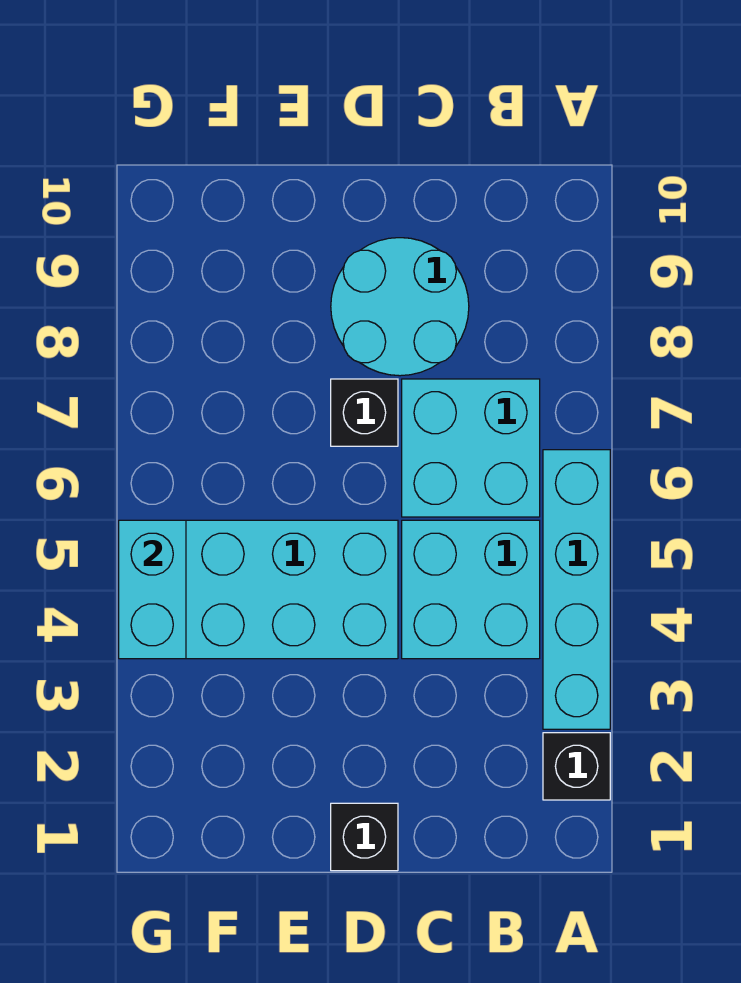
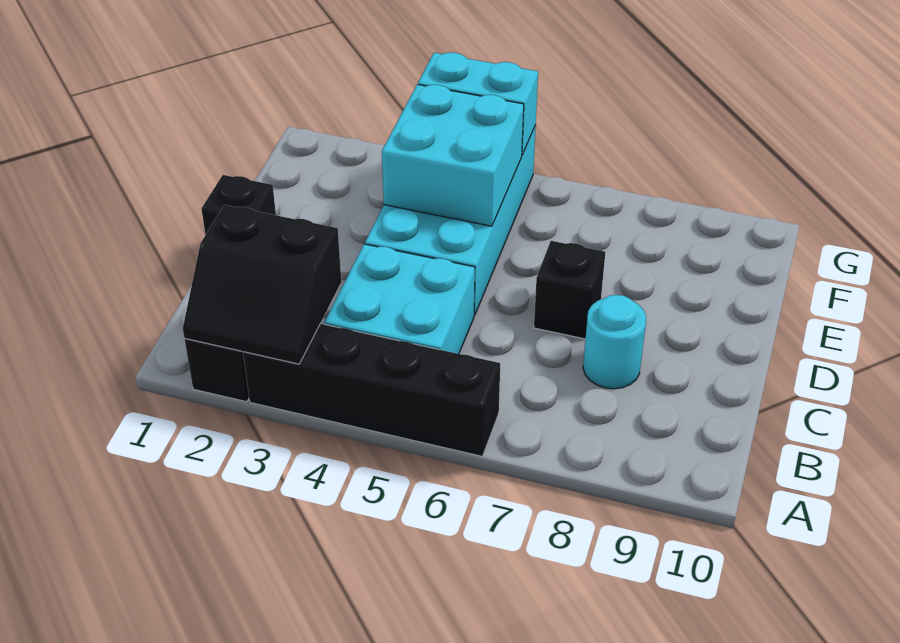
none -> black 2x2 slope [183,205,341,364]
cyan 1x4 brick [543,450,610,729] -> black 1x4 brick [243,324,500,456]
cyan 2x2 brick [402,379,540,517] -> cyan 2x2 brick moved to [382,84,524,226]
cyan 2x2 round brick [331,238,469,376] -> cyan 1x1 round brick [583,295,646,389]

